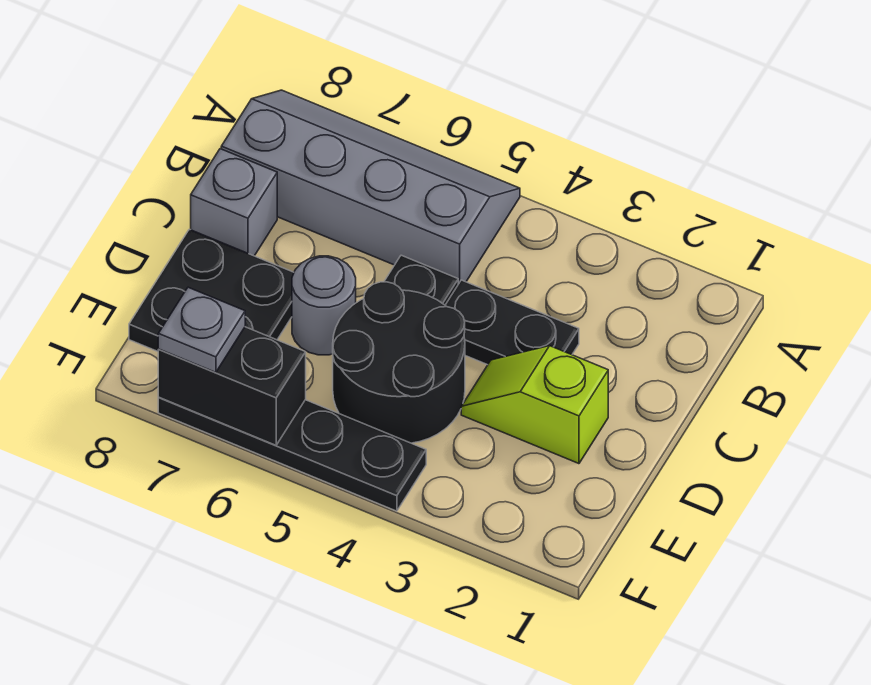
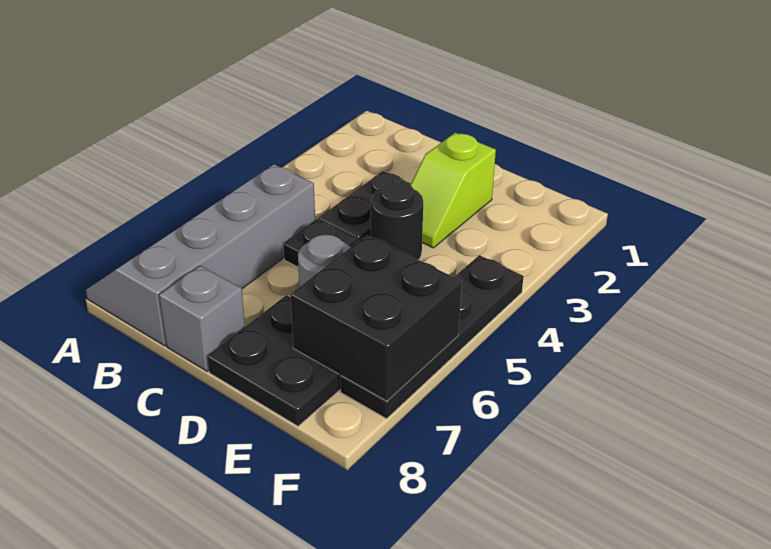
black 2x2 round brick [333,282,465,443] -> black 1x1 round brick [371,181,423,260]
black 1x2 brick [158,327,306,445] -> black 2x2 brick [290,235,462,401]
grey 1x1 plate [158,287,245,372] -> none

